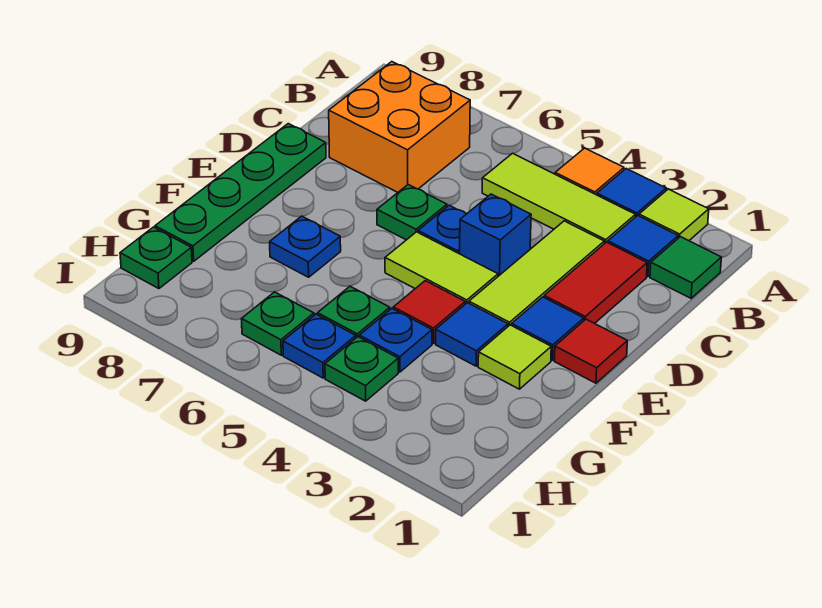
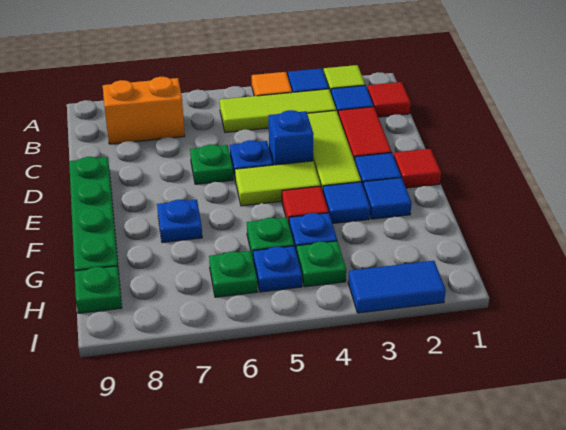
green 1x1 tile [650,237,721,298] -> red 1x1 tile [367,82,411,117]
orange 2x2 brick [329,62,470,192] -> orange 1x2 brick [103,77,185,144]
lime 1x1 tile [478,325,551,389] -> blue 1x1 tile [363,178,411,219]
none -> blue 1x2 tile [348,261,446,313]

